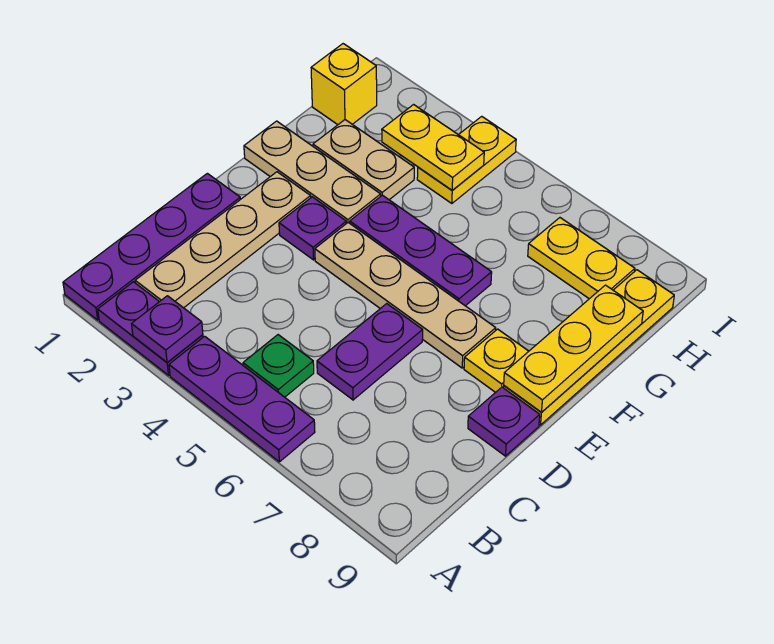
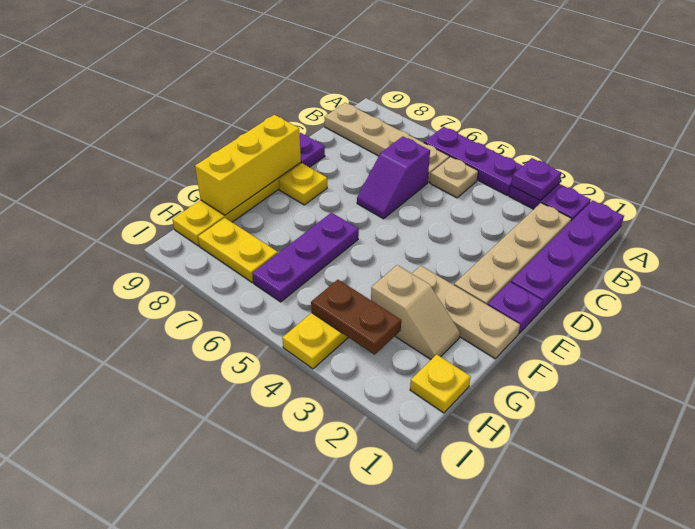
green 1x1 plate [243,335,314,397] -> tan 1x1 plate [430,157,478,198]
purple 1x2 plate [317,304,423,400] -> purple 1x2 slope [357,137,430,219]
purple 1x1 plate [279,197,346,260] -> purple 1x1 plate moved to [488,282,543,334]
tan 1x4 plate [315,223,496,368] -> tan 1x4 plate moved to [324,103,450,182]
yellow 1x3 plate [504,285,643,412] -> yellow 1x3 brick [195,115,301,215]
purple 1x3 plate [350,195,492,306] -> purple 1x3 plate turned to [252,213,359,302]
tan 1x2 plate [313,120,414,200] -> tan 1x2 slope [371,265,460,359]
yellow 1x1 brick [311,44,377,125] -> yellow 1x1 plate [410,354,471,413]
yellow 1x2 plate [382,105,484,190] -> brown 1x2 plate [311,280,401,355]

